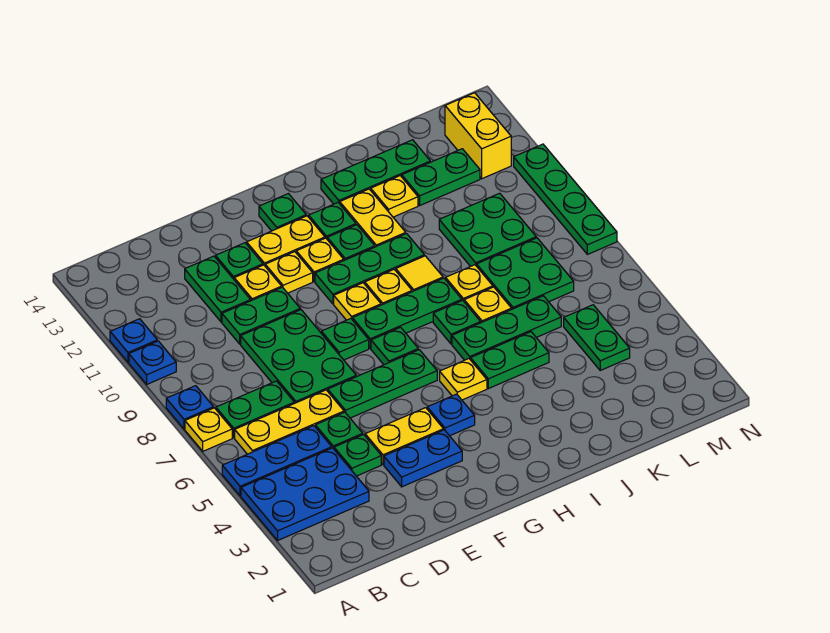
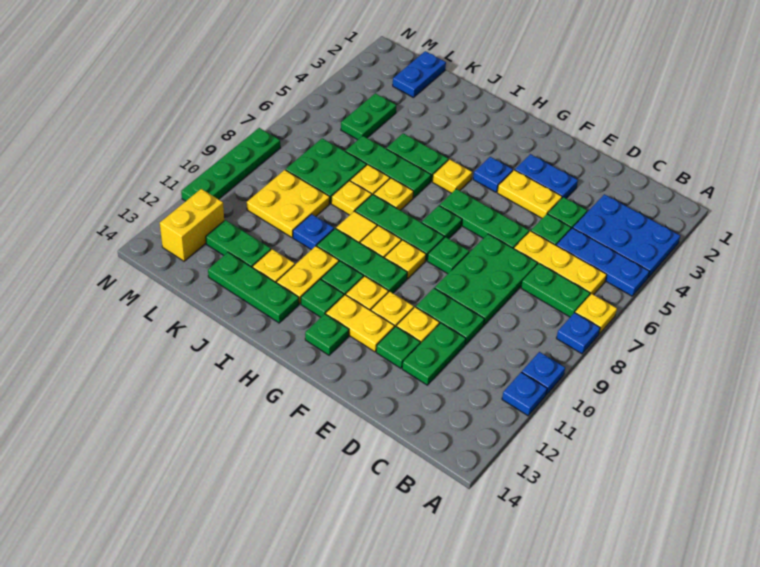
green 1x1 plate [433,300,481,344] -> yellow 1x1 plate [374,178,413,210]
none -> blue 1x1 plate [293,214,334,250]
green 2x2 plate [439,193,536,266] -> yellow 2x2 plate [247,170,330,237]
none -> blue 1x2 plate [393,51,446,98]

